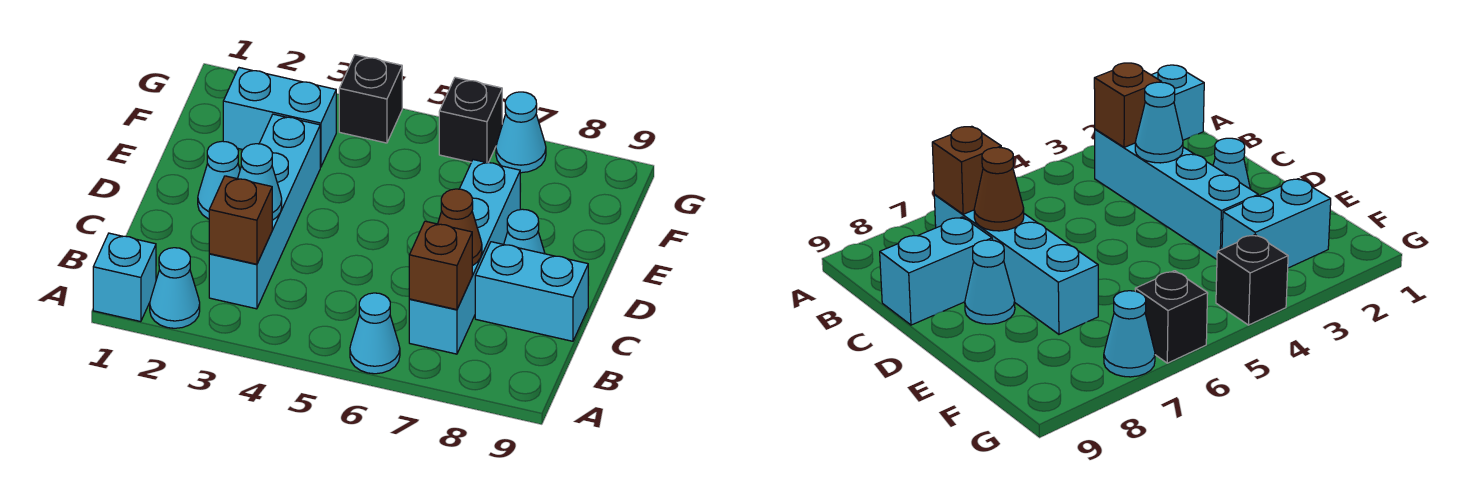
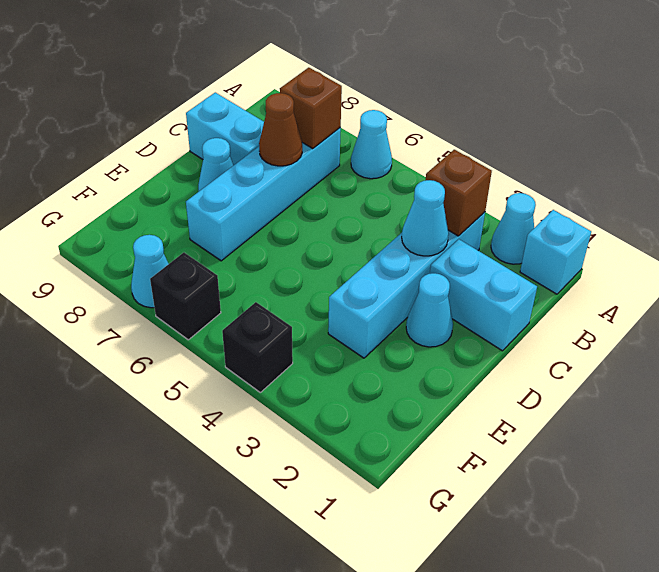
cyan 1x2 brick [223,68,336,167] -> cyan 1x2 brick moved to [430,239,537,351]

